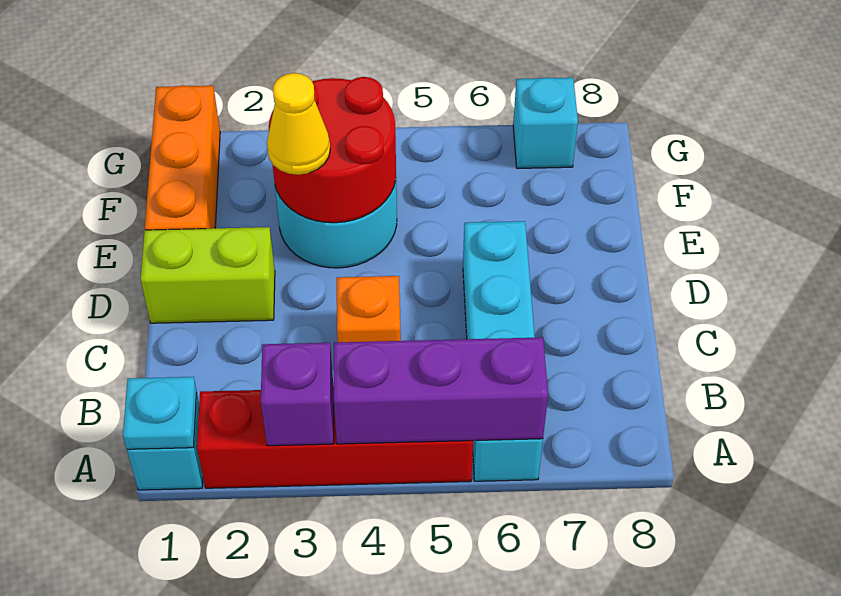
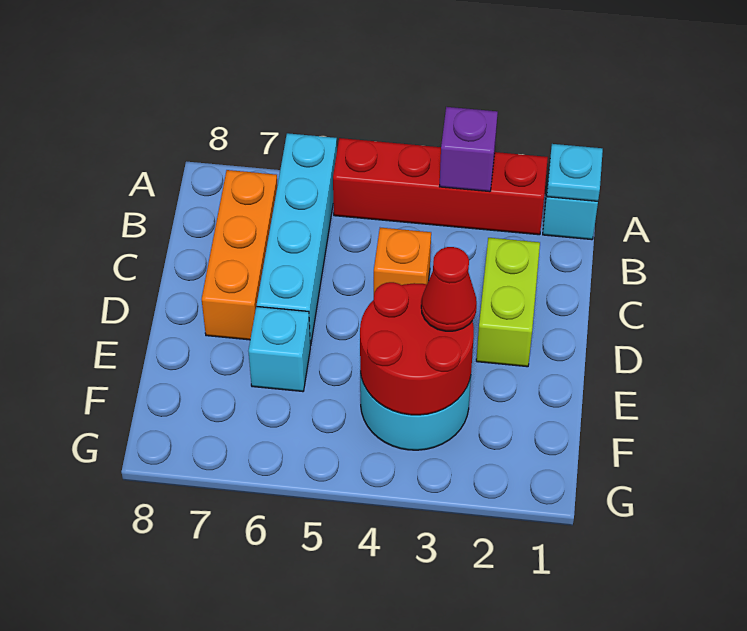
purple 1x3 brick [334,337,548,444] -> none
lime 1x2 brick [141,227,275,323] -> lime 1x2 brick turned to [476,238,540,367]
orange 1x3 brick [145,85,220,230] -> orange 1x3 brick moved to [202,170,278,340]
yellow 1x1 cone [267,73,330,175] -> red 1x1 cone [421,247,477,331]
cyan 1x1 brick [513,78,578,168] -> cyan 1x1 brick moved to [248,307,311,392]

